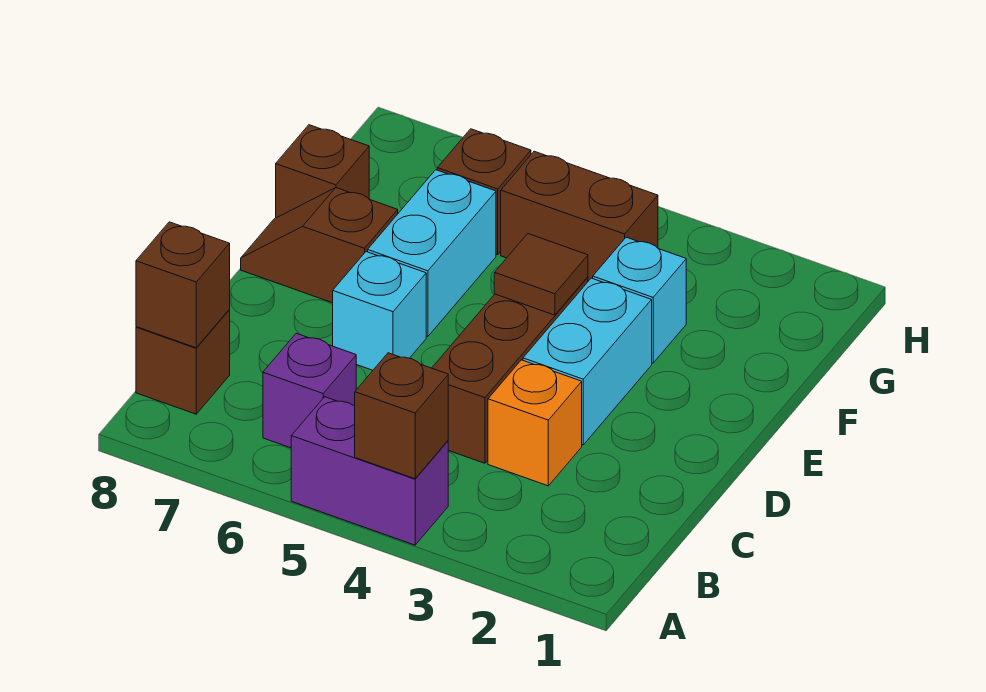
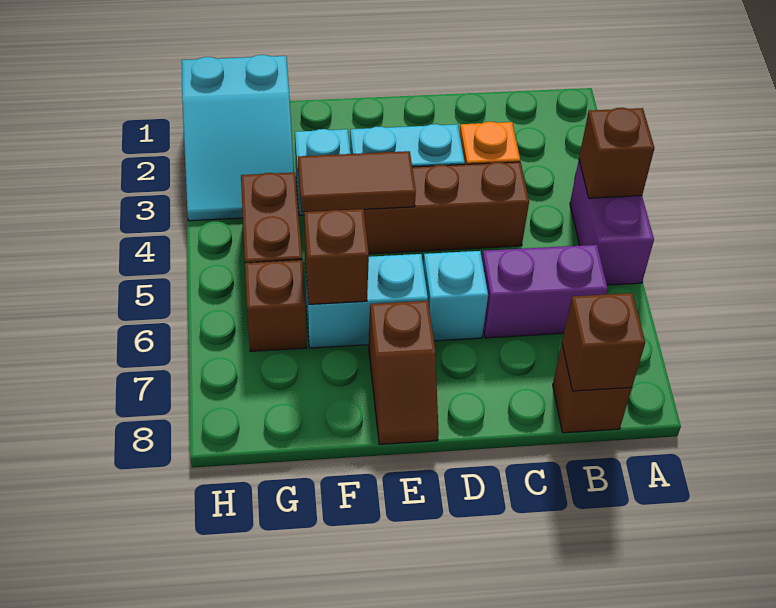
purple 1x1 brick [263,333,356,448] -> purple 1x2 brick [482,245,608,338]
brown 1x1 tile [494,234,588,315] -> brown 1x2 tile [298,151,416,212]
brown 1x1 brick [276,125,369,218] -> brown 1x1 brick moved to [304,209,369,304]
none -> cyan 2x3 slope [182,55,294,221]

